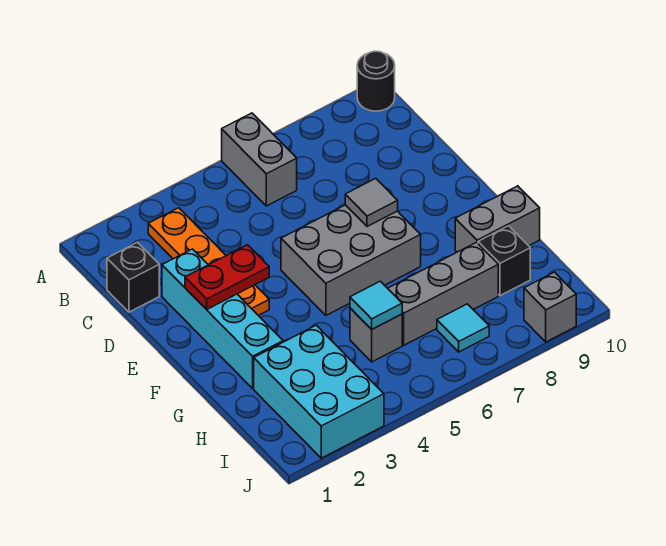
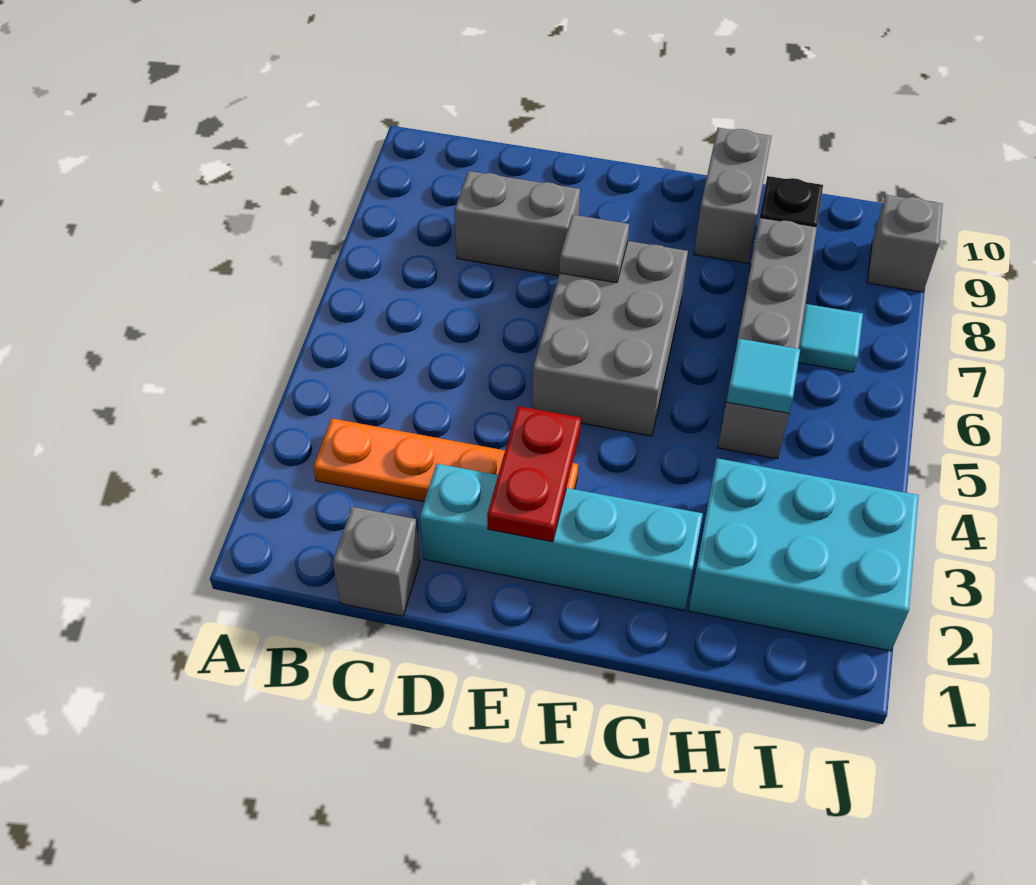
grey 1x2 brick [222,113,297,206] -> grey 1x2 brick moved to [454,171,580,276]
black 1x1 round brick [357,51,395,111] -> none
black 1x1 brick [107,242,159,312] -> grey 1x1 brick [333,507,420,616]

